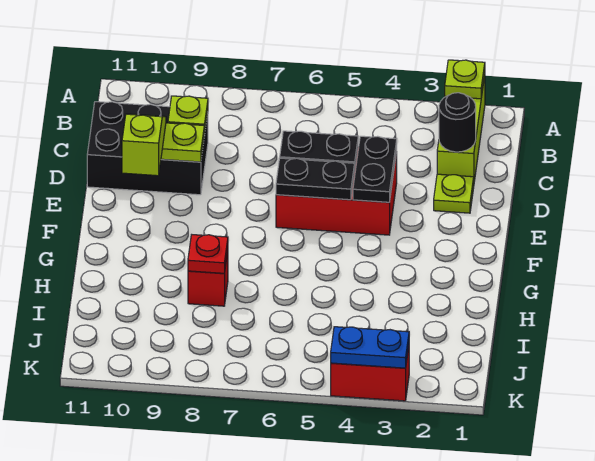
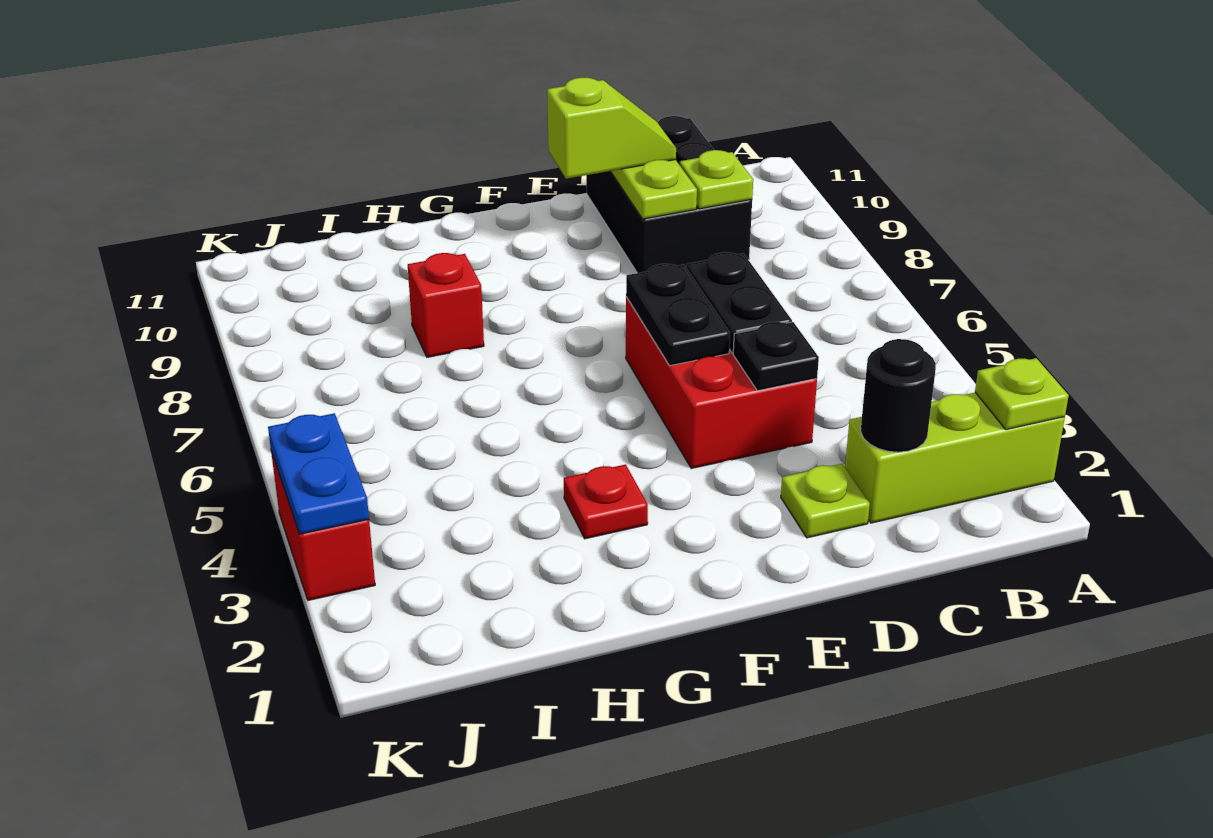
black 1x2 plate [353,136,397,202] -> black 1x1 plate [733,322,819,391]
red 1x1 plate [188,235,228,273] -> red 1x1 plate moved to [564,465,648,539]

